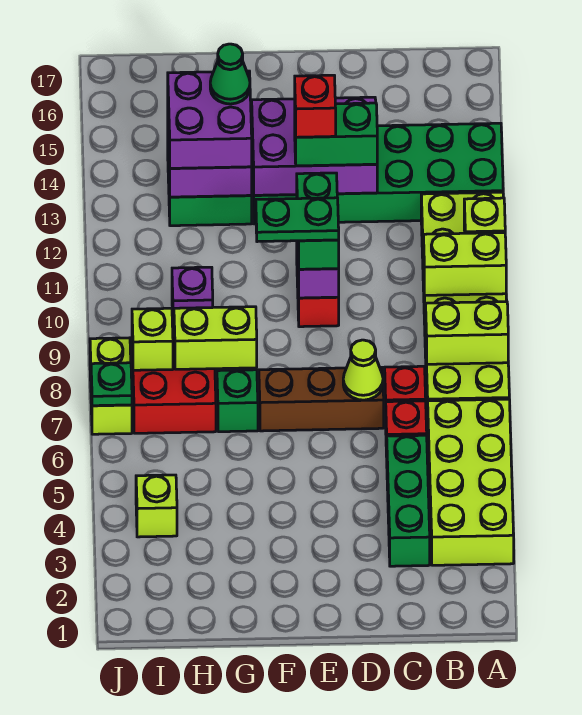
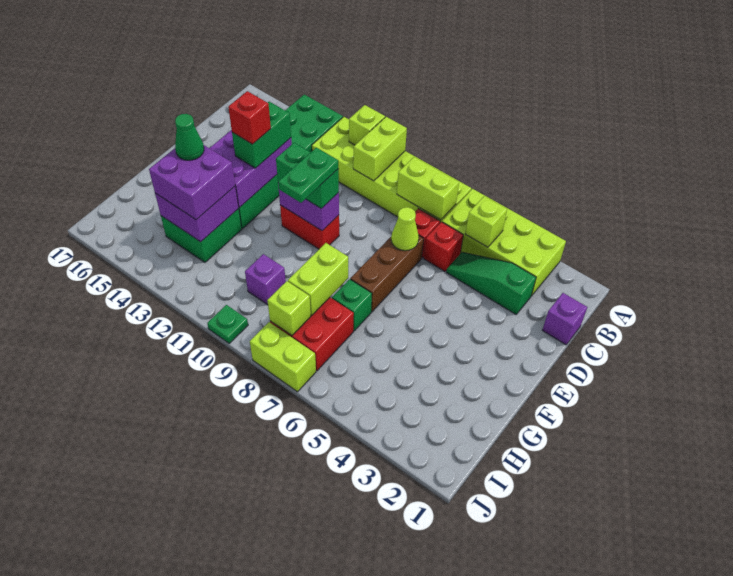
lime 1x2 brick [426,302,508,364] -> lime 1x2 brick turned to [397,157,459,220]
none -> purple 1x1 brick [542,293,587,345]
green 1x3 brick [387,435,430,566] -> green 1x3 slope [446,252,536,314]
lime 1x1 brick [136,475,177,537] -> lime 1x1 brick moved to [465,196,507,247]
green 1x1 plate [91,363,132,406] -> green 1x1 plate moved to [207,305,248,343]

